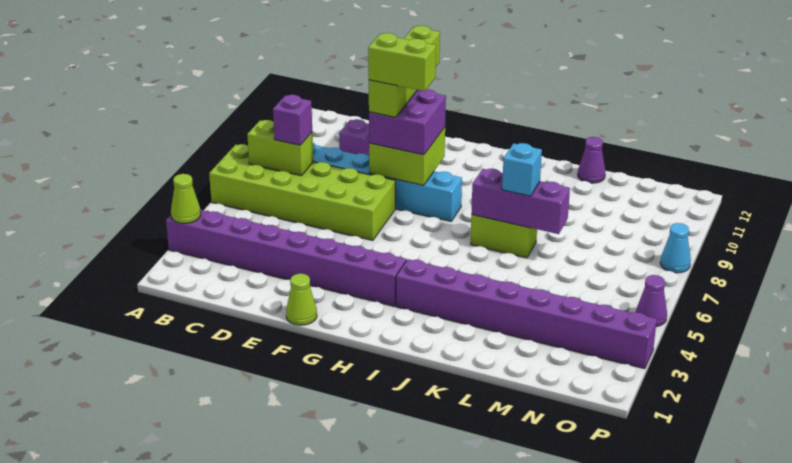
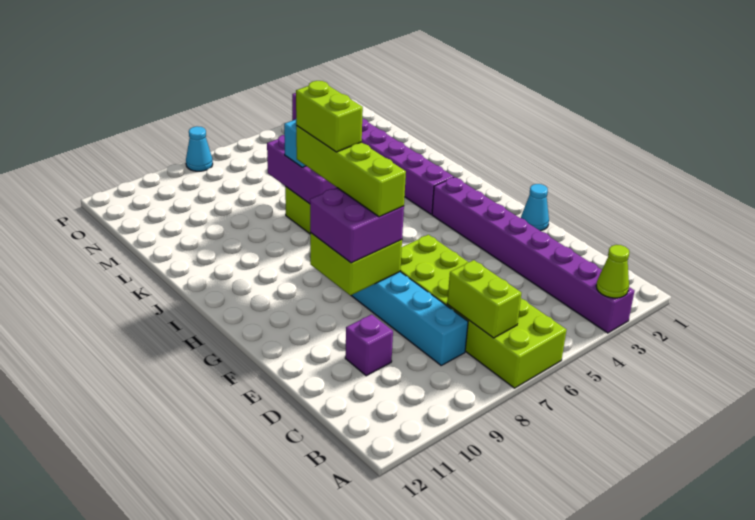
purple 1x1 brick [273,95,312,145] -> none
lime 1x1 cone [286,274,317,325] -> cyan 1x1 cone [521,184,549,231]
lime 1x4 brick [369,26,440,117] -> lime 1x4 brick turned to [296,126,406,217]
lime 1x2 brick [368,33,436,91] -> lime 1x2 brick moved to [296,81,363,152]
purple 1x1 cone [578,137,605,183] -> none
purple 1x1 cone [636,275,667,327] -> none

